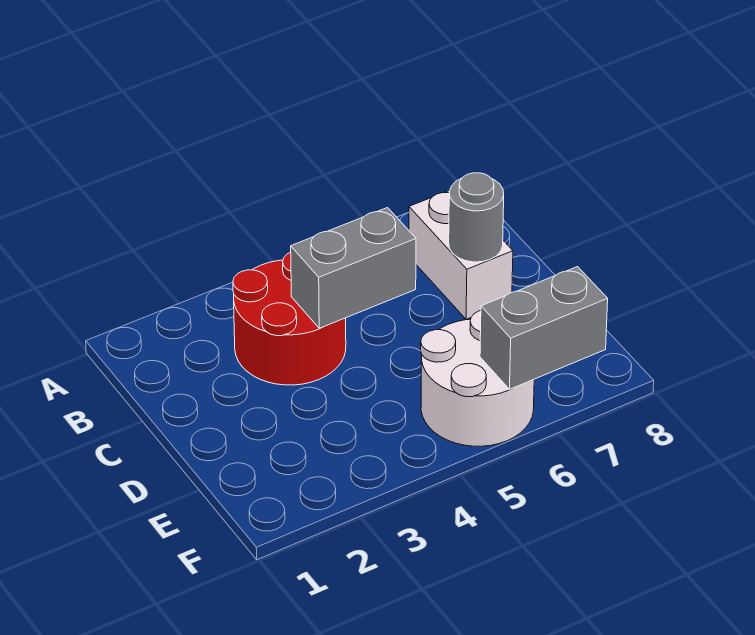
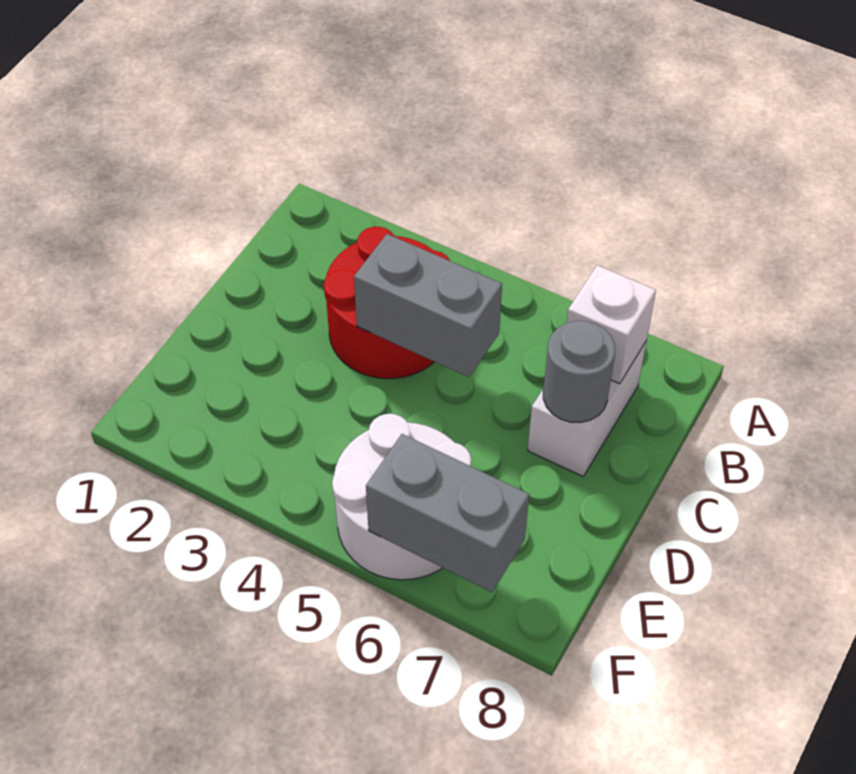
none -> white 1x1 brick [567,265,656,384]

